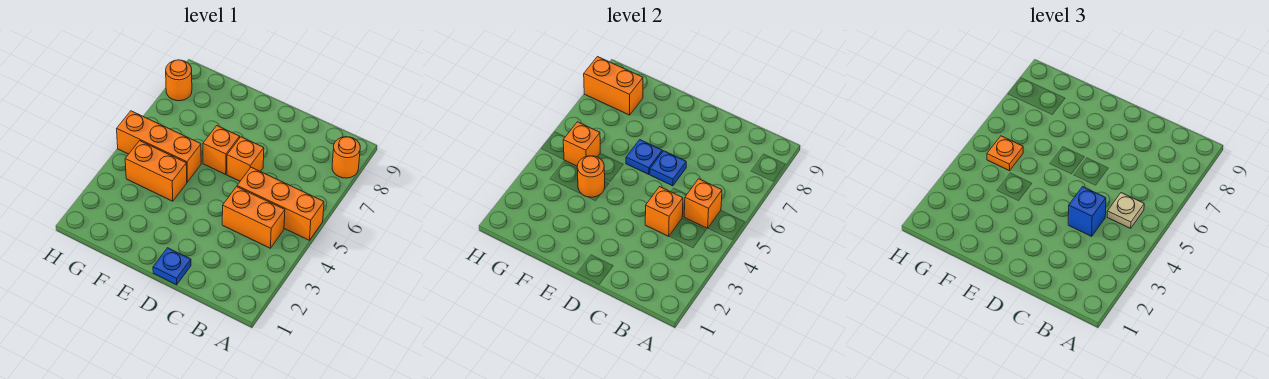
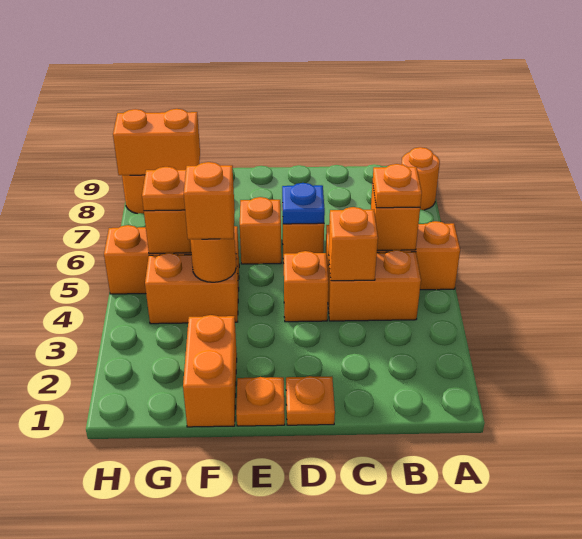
tan 1x1 plate [1107,193,1144,228] -> orange 1x1 plate [373,164,422,208]
blue 1x1 brick [1068,187,1106,236] -> none
blue 1x1 plate [153,248,191,285] -> orange 1x1 plate [286,376,335,425]
none -> orange 1x1 brick [284,251,328,322]
none -> orange 1x1 plate [236,377,285,426]
blue 1x1 plate [626,140,662,174] -> none
none -> orange 1x2 brick [183,315,237,427]
none -> orange 1x1 brick [184,162,235,239]

